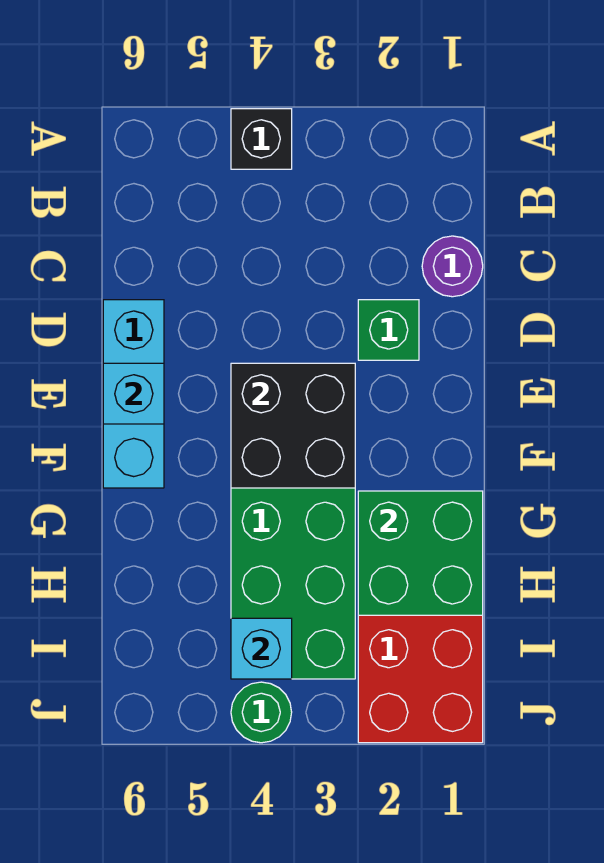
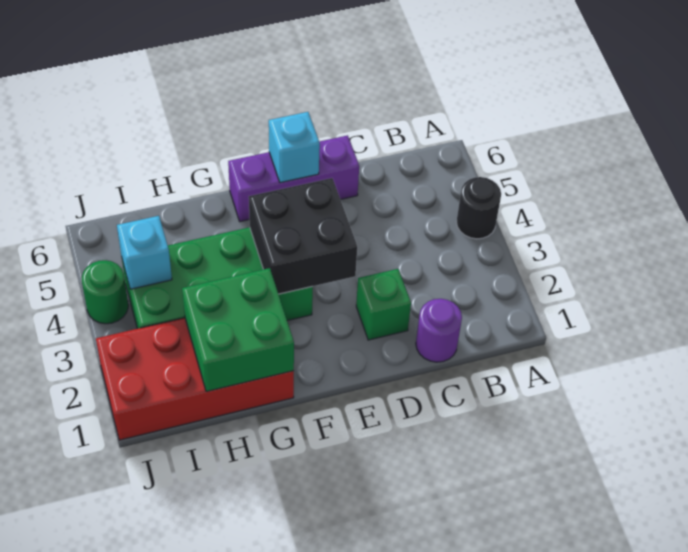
black 1x1 brick [231,109,292,169] -> black 1x1 round brick [456,177,501,239]
cyan 1x3 brick [103,300,164,488] -> purple 1x3 brick [228,135,359,222]

